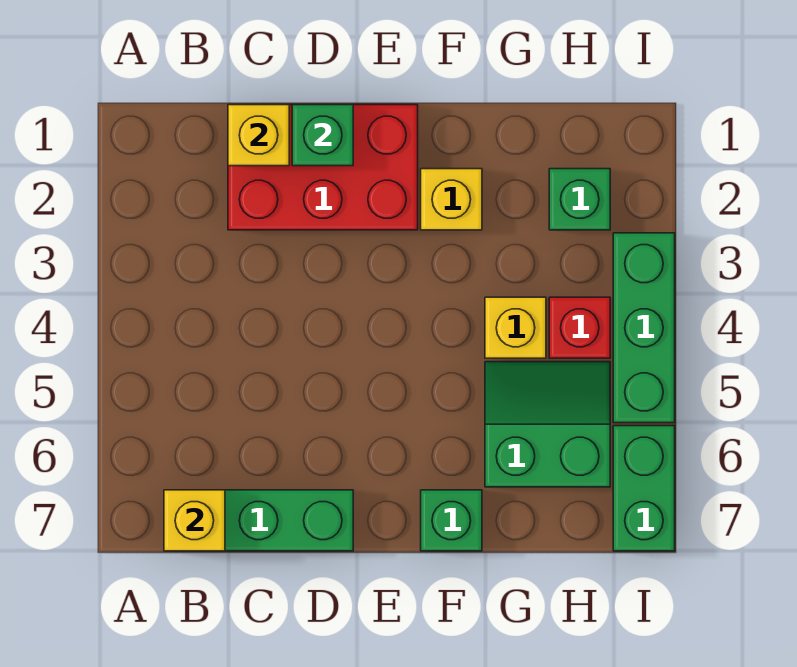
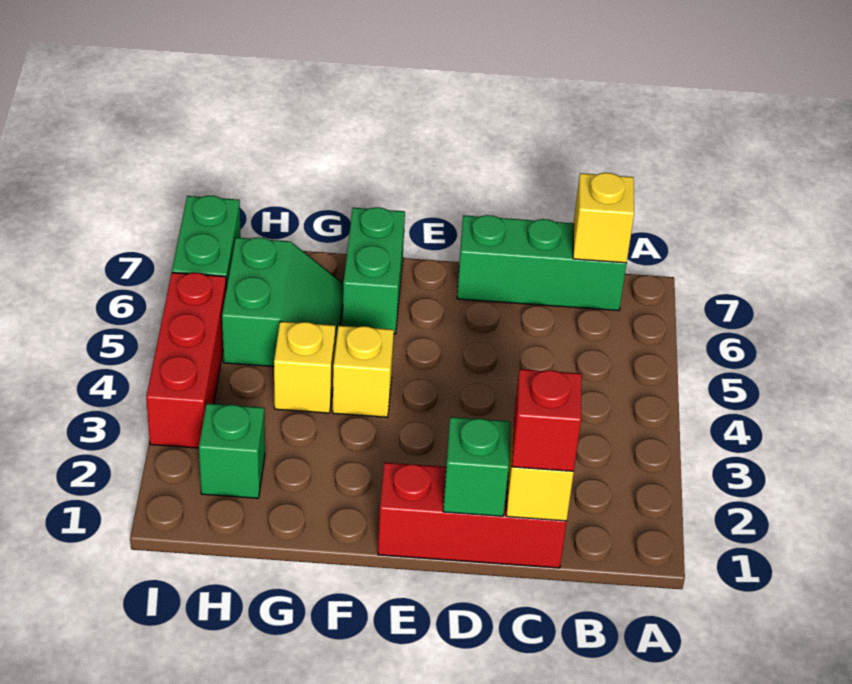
red 2x3 brick [228,105,418,230] -> red 1x3 brick [378,462,567,568]
yellow 1x1 brick [421,169,482,230] -> yellow 1x1 brick moved to [333,326,394,417]
green 1x1 brick [421,490,482,551] -> green 1x2 brick [343,207,405,334]
green 2x2 slope [485,362,610,487] -> green 2x2 slope turned to [222,237,343,367]
red 1x1 brick [549,297,610,358] -> red 1x1 brick moved to [512,369,582,471]
green 1x3 brick [613,233,675,423] -> red 1x3 brick [146,273,226,448]

